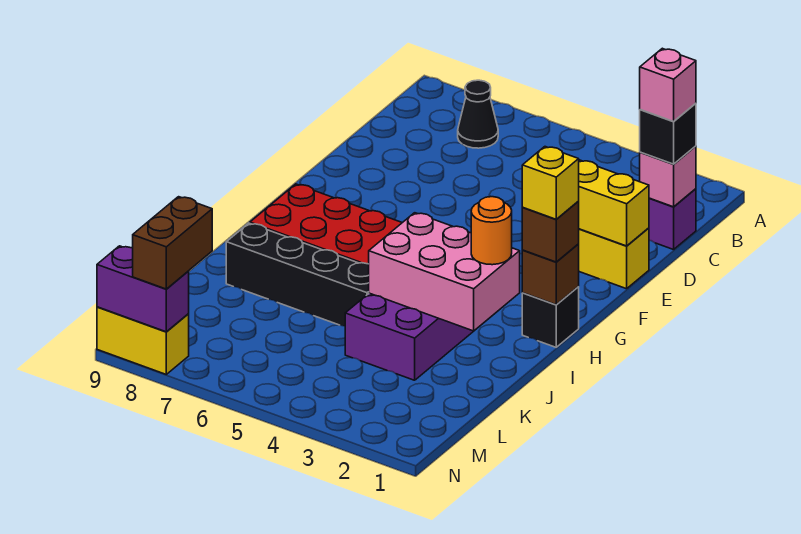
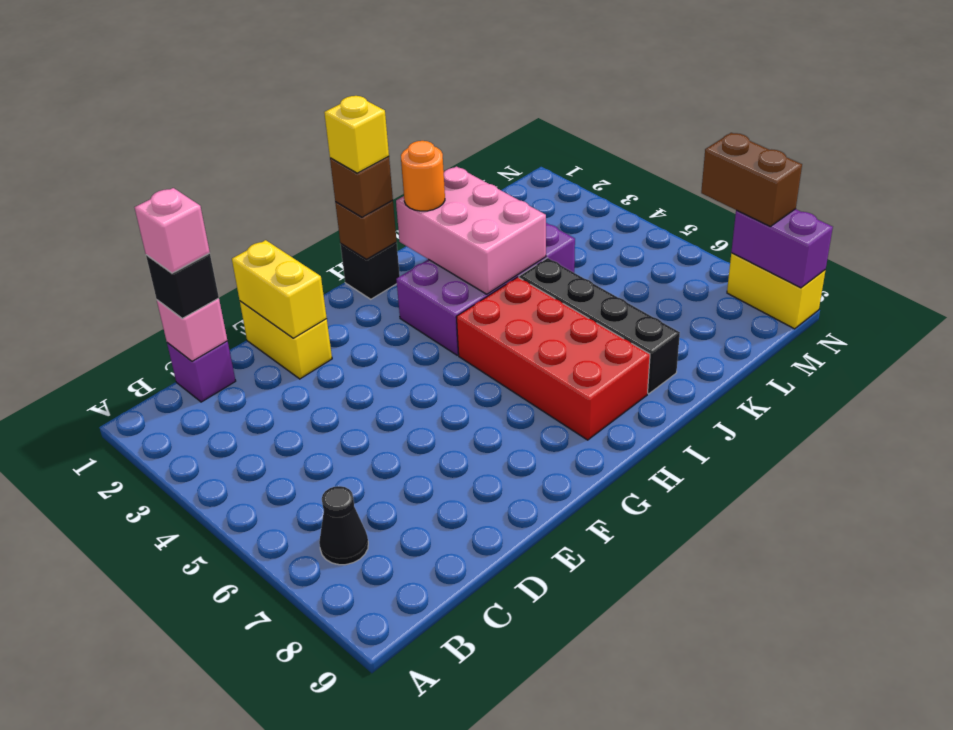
brown 1x2 brick [133,197,212,289] -> brown 1x2 brick turned to [701,133,802,226]

